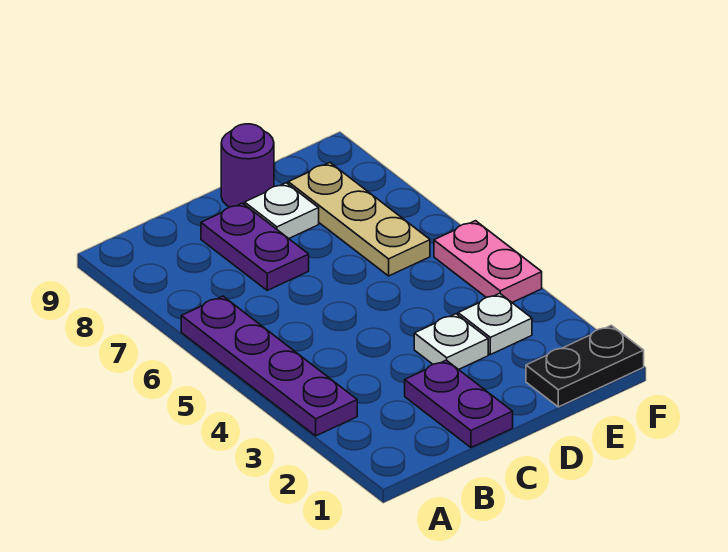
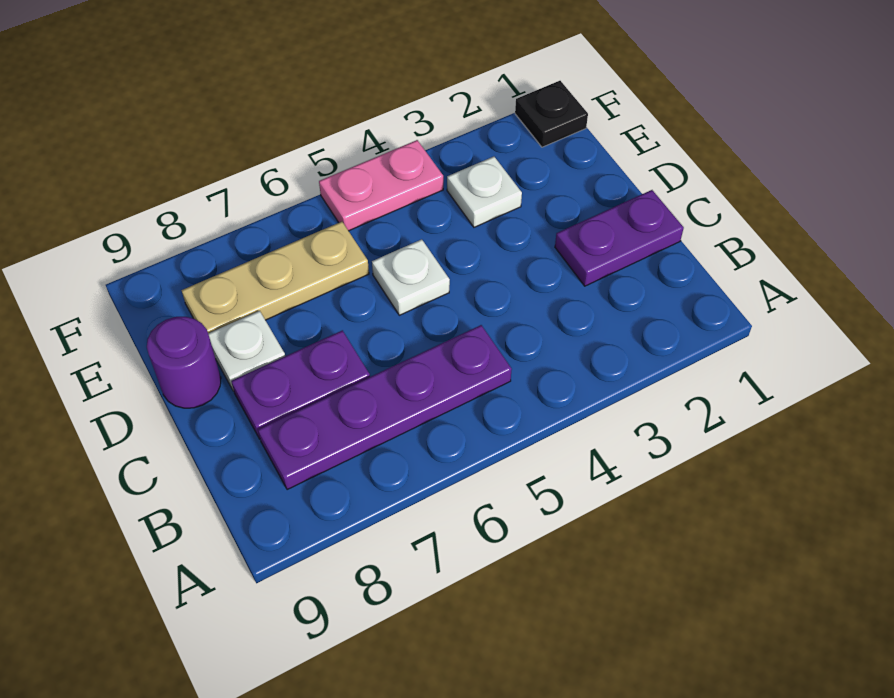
purple 1x4 plate [181,296,357,436] -> purple 1x4 plate moved to [258,325,512,490]
white 1x1 plate [414,314,488,370] -> white 1x1 plate moved to [372,239,450,315]
black 1x2 plate [526,325,644,407] -> black 1x1 plate [515,81,588,147]

